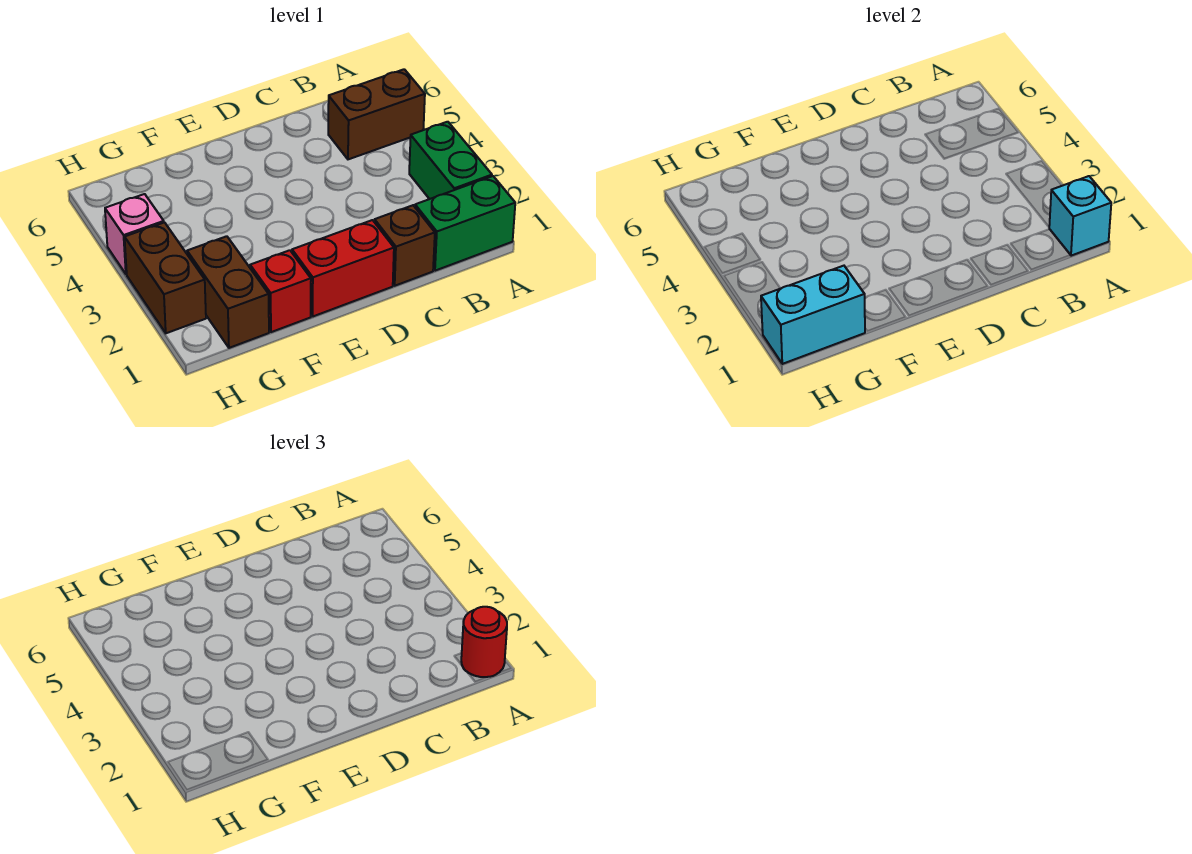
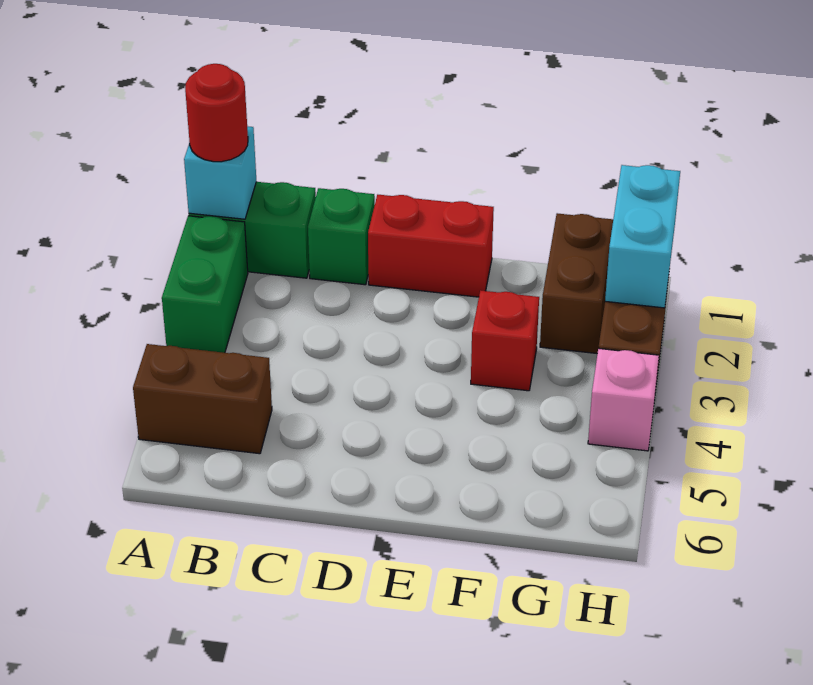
brown 1x1 brick [375,205,435,286] -> green 1x1 brick [308,188,375,285]
red 1x1 brick [250,250,311,332] -> red 1x1 brick moved to [471,290,539,391]
cyan 1x2 brick [761,266,865,364] -> cyan 1x2 brick turned to [605,165,680,308]

